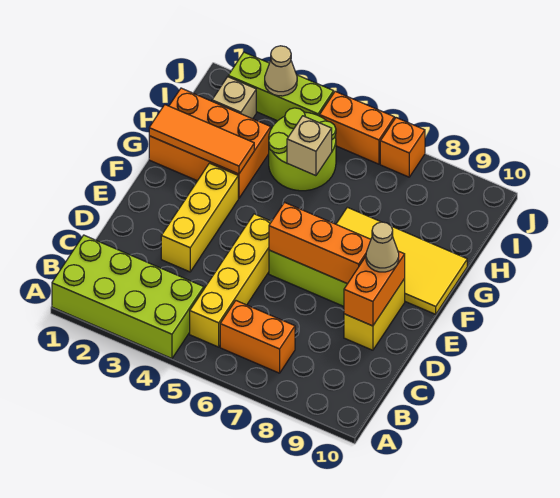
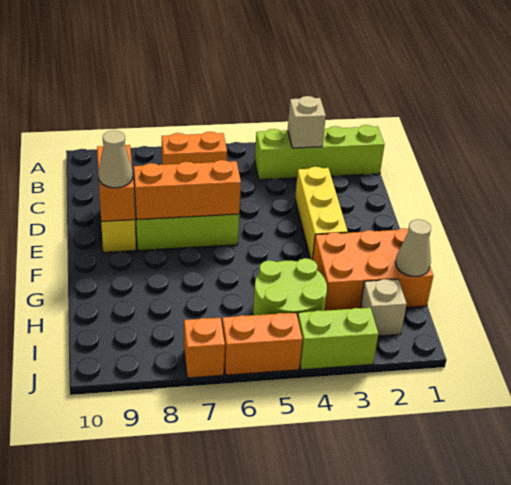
lime 2x4 brick [52,235,204,358] -> lime 1x4 brick [255,125,385,180]
yellow 1x4 brick [190,214,272,347] -> none
yellow 2x4 tile [336,207,467,314] -> none
orange 1x3 tile [149,105,254,174] -> none
tan 1x1 brick [287,116,332,176] -> tan 1x1 brick moved to [288,96,326,148]
lime 1x3 brick [228,52,334,121] -> lime 1x2 brick [298,308,378,370]
tan 1x1 cone [265,46,297,96] -> tan 1x1 cone moved to [396,219,431,276]

